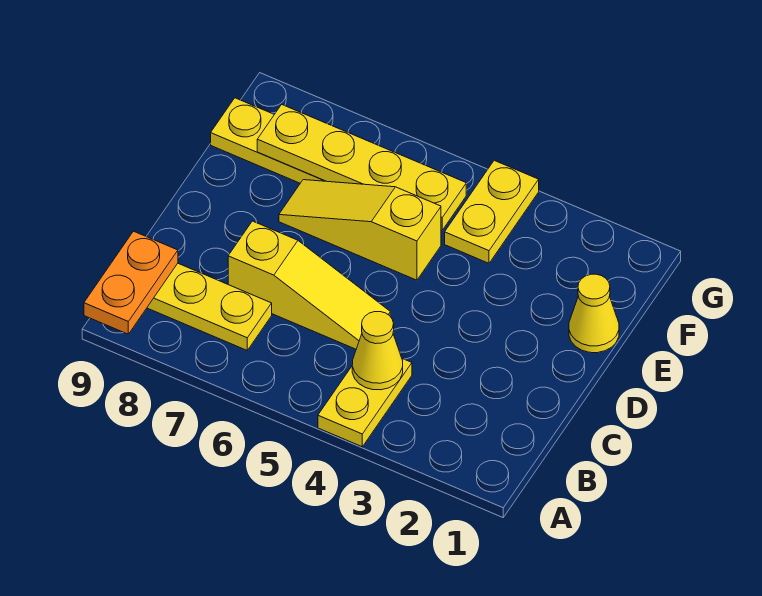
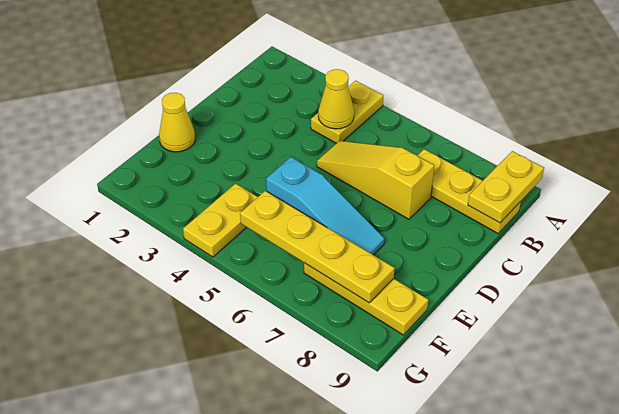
orange 1x2 plate [84,231,178,334] -> yellow 1x2 plate [468,151,544,223]
yellow 1x3 slope [279,180,441,280] -> cyan 1x3 slope [266,157,384,255]

